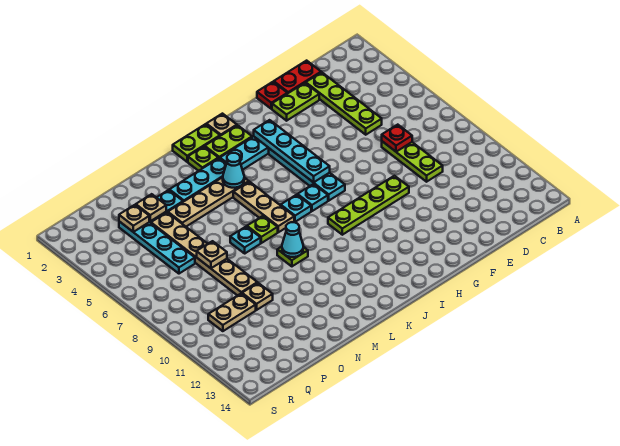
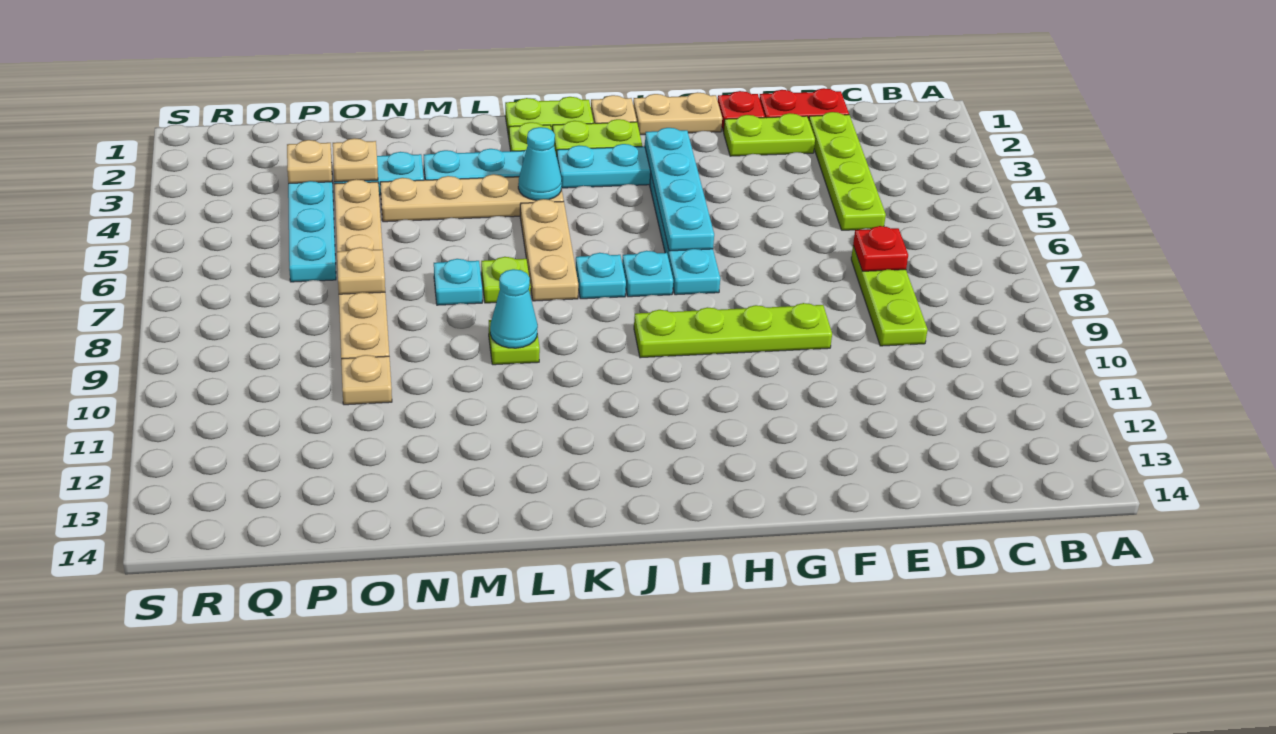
tan 1x2 plate [208,293,256,331] -> tan 1x2 plate moved to [633,92,722,135]

